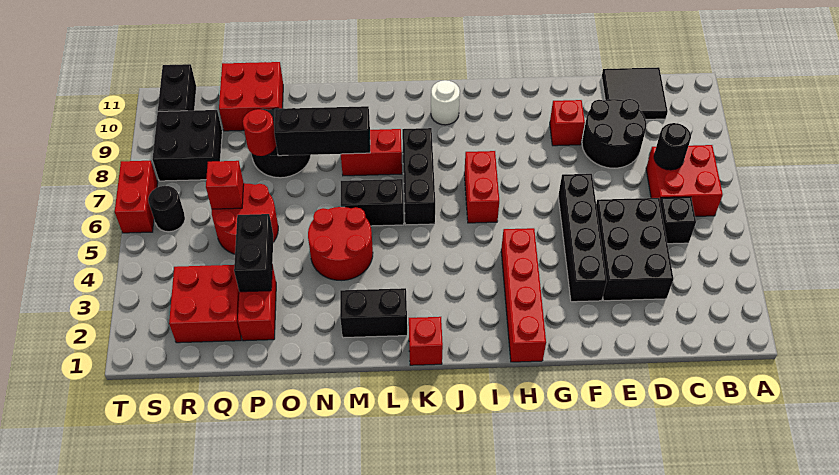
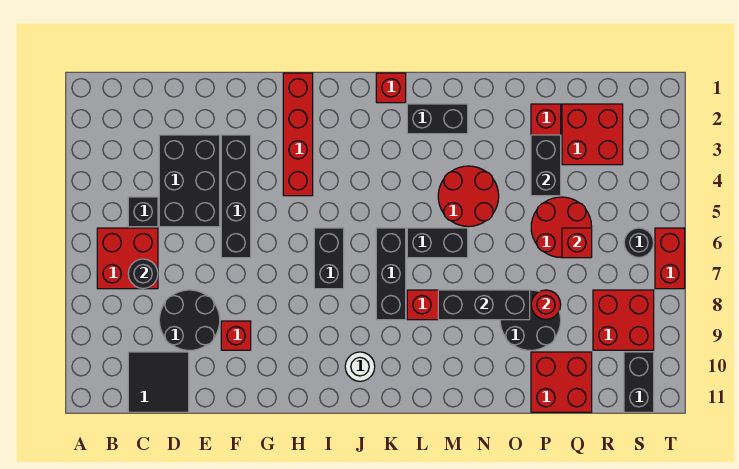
red 1x2 brick [464,151,499,223] -> black 1x2 brick [314,228,344,289]
black 2x2 brick [153,110,222,181] -> red 2x2 brick [593,290,654,350]

